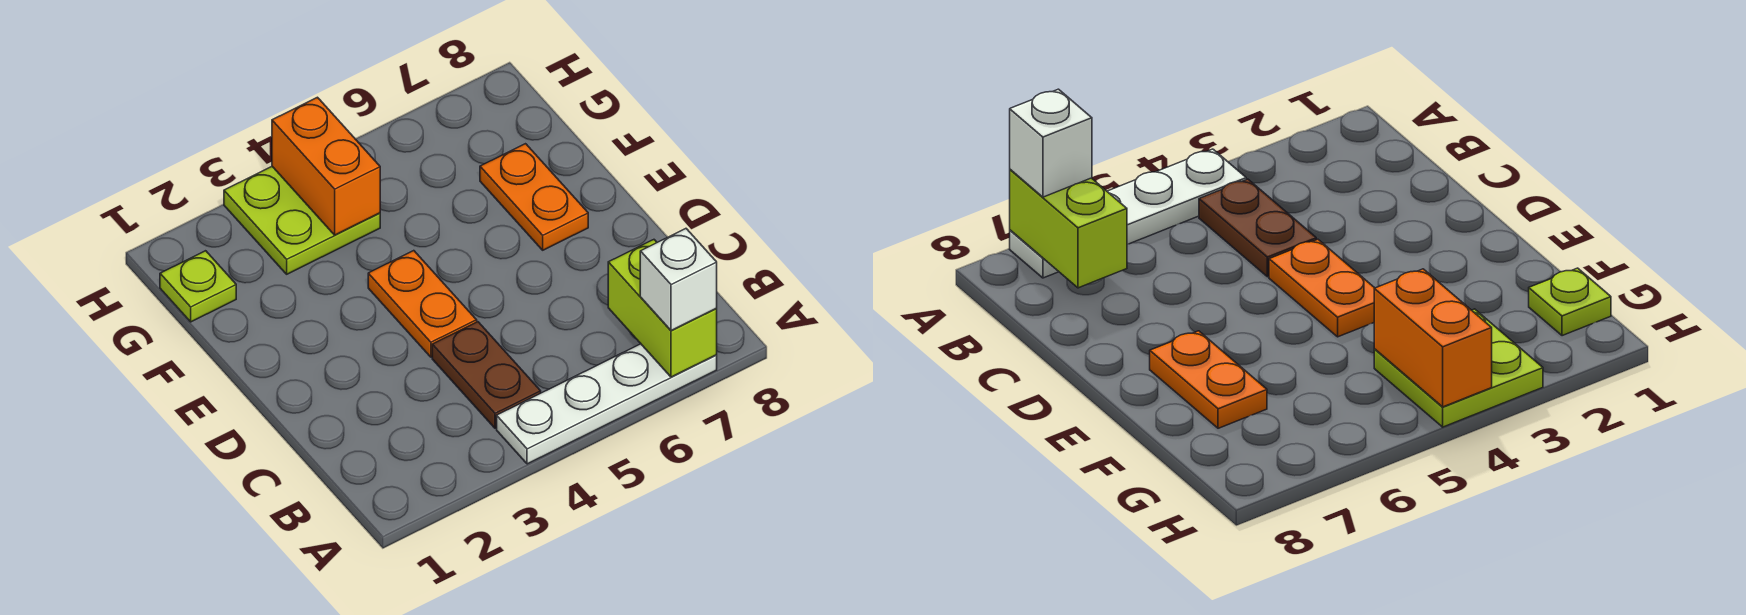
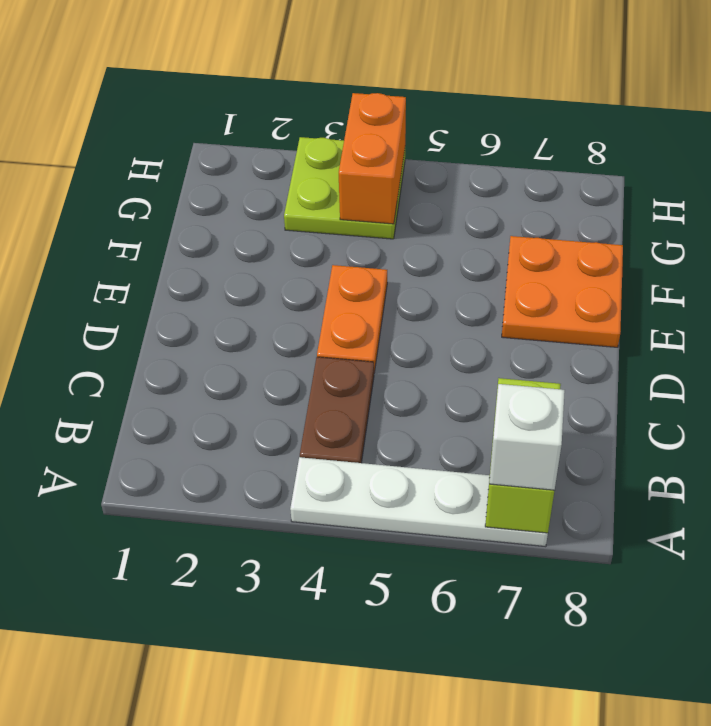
orange 1x2 plate [480,144,588,250] -> orange 2x2 plate [502,236,623,347]
lime 1x1 plate [160,251,236,322] -> none

